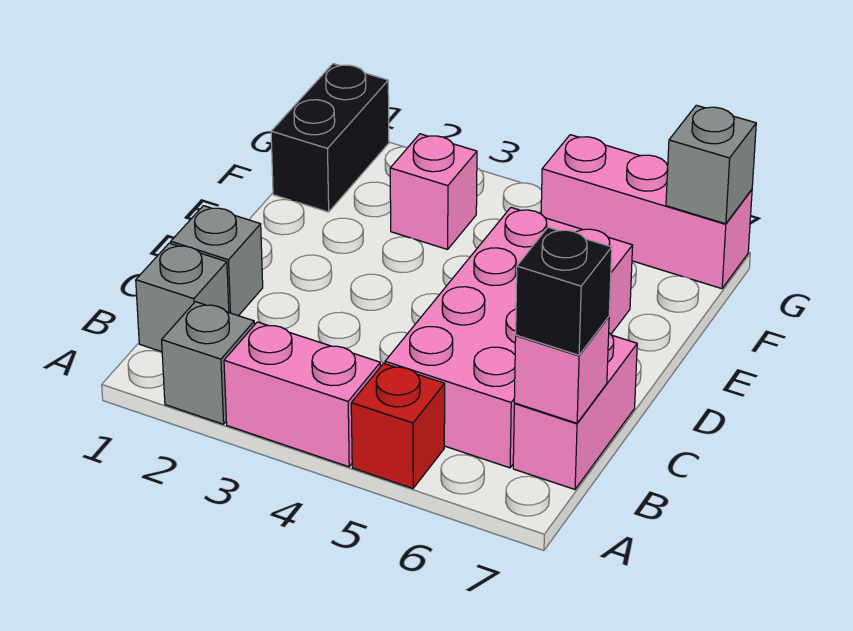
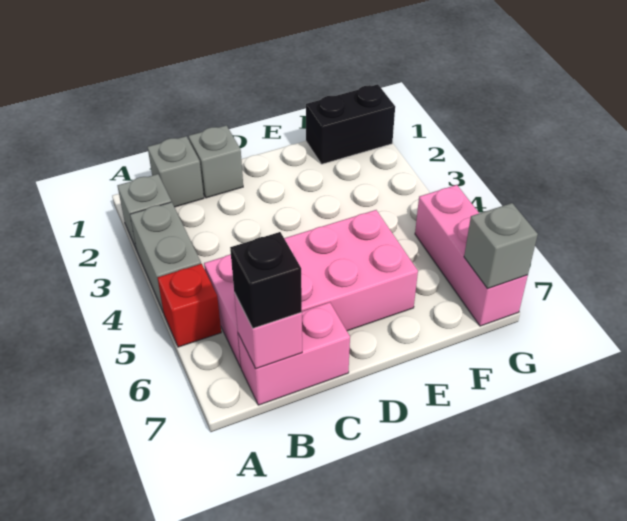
pink 1x2 brick [224,322,380,467] -> grey 1x2 brick [130,202,201,313]
pink 1x1 brick [390,134,477,249] -> none

